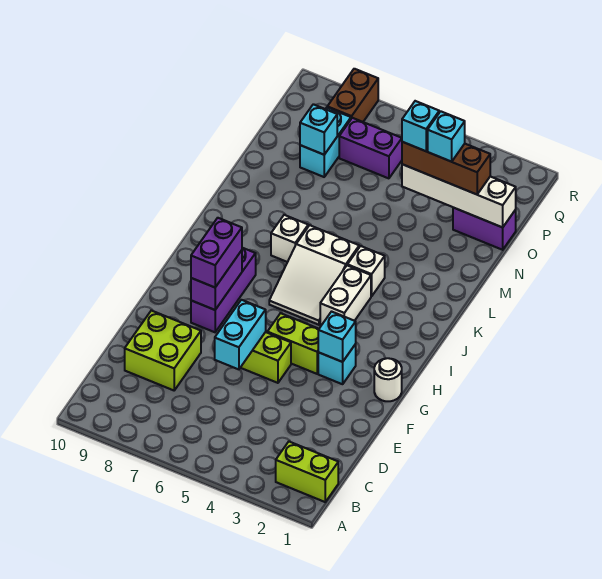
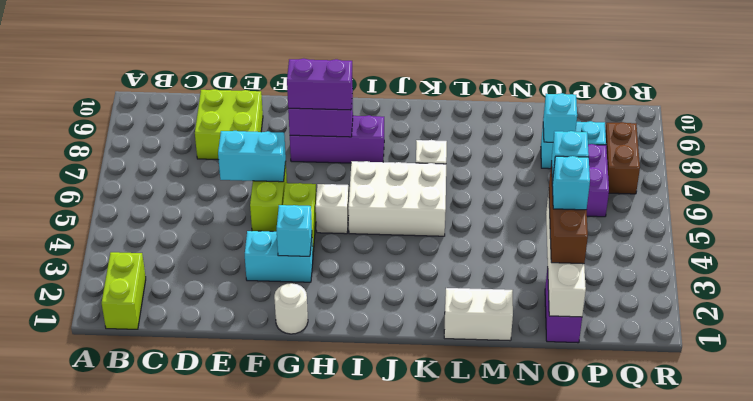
cyan 1x1 brick [318,344,356,384] -> cyan 1x2 brick [245,231,313,282]
white 1x2 brick [320,266,371,325] -> white 1x2 brick moved to [444,288,513,340]
white 2x3 slope [269,225,359,325] -> white 2x3 brick [348,161,446,236]
white 1x1 brick [347,246,385,296] -> white 1x1 brick moved to [316,184,349,234]
brown 1x2 brick [327,69,378,122] -> brown 1x2 brick turned to [605,122,640,194]

